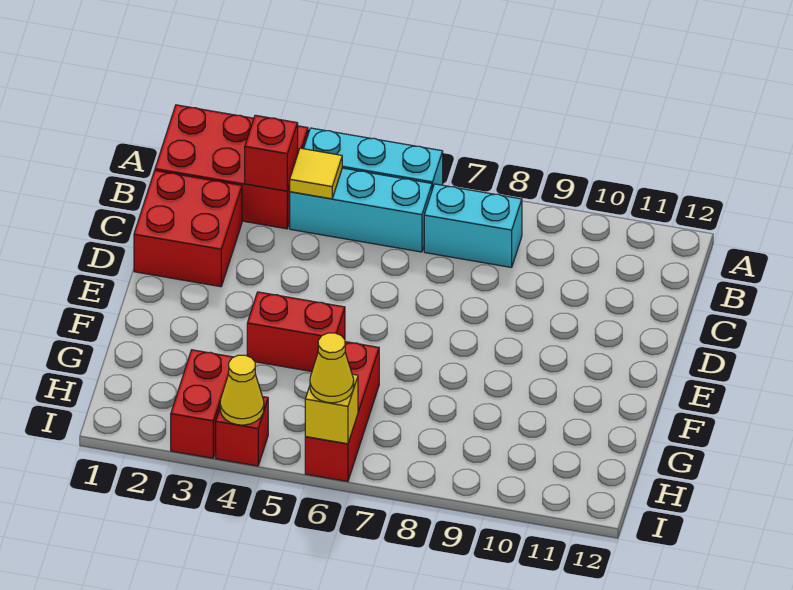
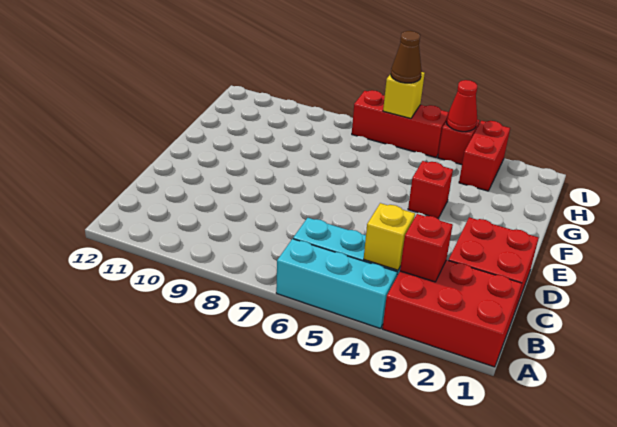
yellow 1x1 tile [289,148,342,199] -> yellow 1x1 brick [364,203,415,270]
cyan 1x2 brick [424,184,522,267] -> none
red 1x2 brick [247,292,345,371] -> red 1x1 brick [408,161,453,218]
red 1x3 brick [305,342,379,481] -> red 1x3 brick turned to [352,90,449,157]
yellow 1x1 cone [220,355,264,425] -> red 1x1 cone [446,80,477,132]
yellow 1x1 cone [310,333,354,403] -> brown 1x1 cone [391,31,422,83]

